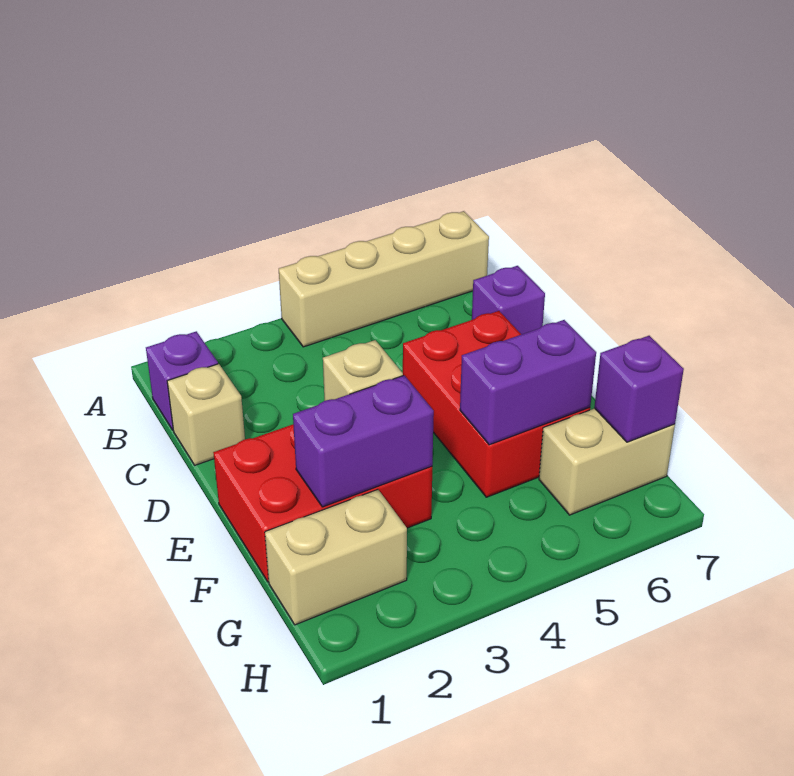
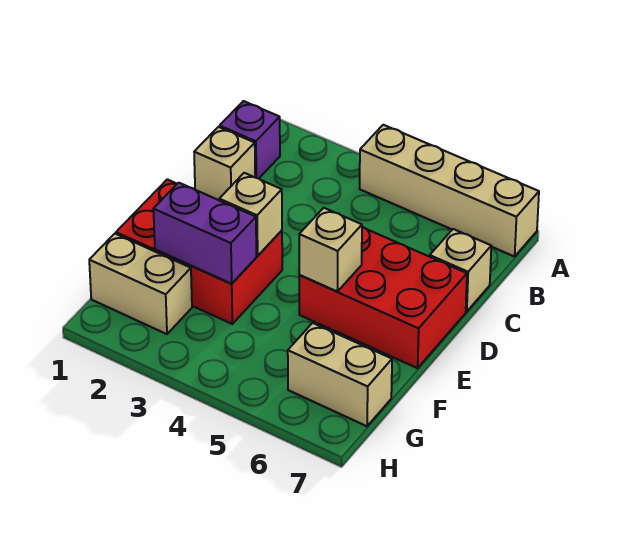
purple 1x1 brick [472,266,545,335] -> tan 1x1 brick [430,229,491,312]
red 2x3 brick [403,311,590,497] -> red 2x3 brick turned to [299,227,467,368]
none -> tan 1x1 brick [299,208,362,291]
purple 1x2 brick [460,320,596,445] -> none
purple 1x1 brick [594,336,684,442] -> none

